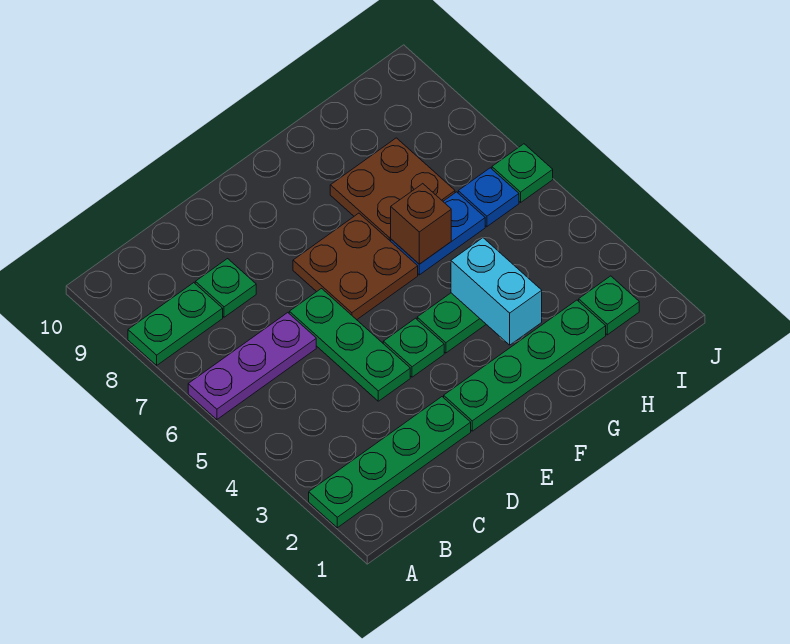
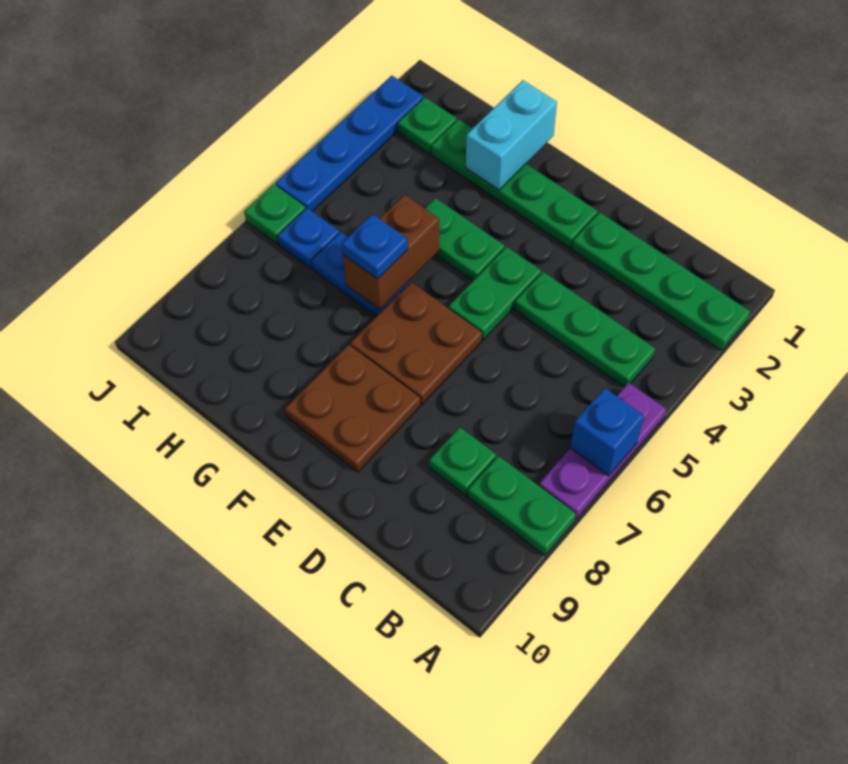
purple 1x3 plate [188,313,316,420] -> purple 1x3 plate turned to [539,383,666,519]
none -> blue 1x1 brick [570,388,644,476]
green 1x3 plate [289,289,410,401] -> green 1x3 plate turned to [515,272,655,387]
green 1x1 plate [383,318,444,377] -> green 1x2 plate [449,247,541,340]
cyan 1x2 brick [451,238,542,345] -> cyan 1x2 brick moved to [466,80,557,190]
brown 1x1 brick [391,184,451,264] -> brown 1x2 brick [343,195,439,310]
none -> blue 1x1 plate [342,214,408,279]
brown 2x2 plate [330,138,455,241] -> brown 2x2 plate moved to [285,345,420,472]
none -> blue 1x4 plate [275,76,423,211]

